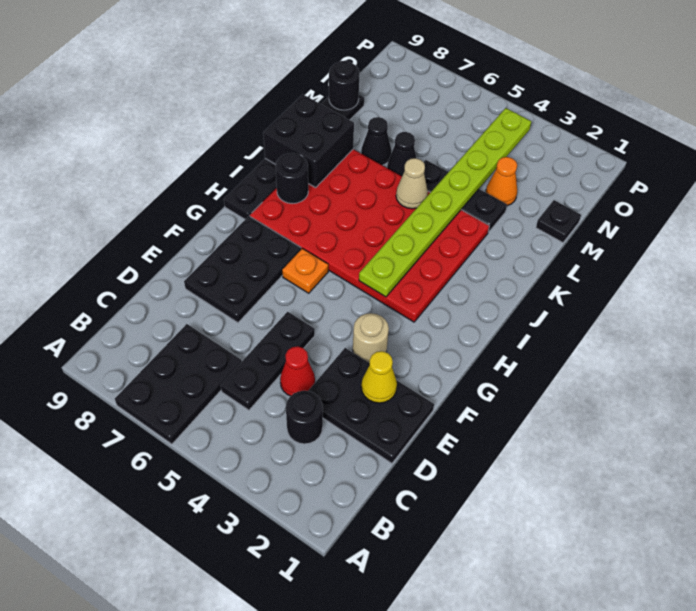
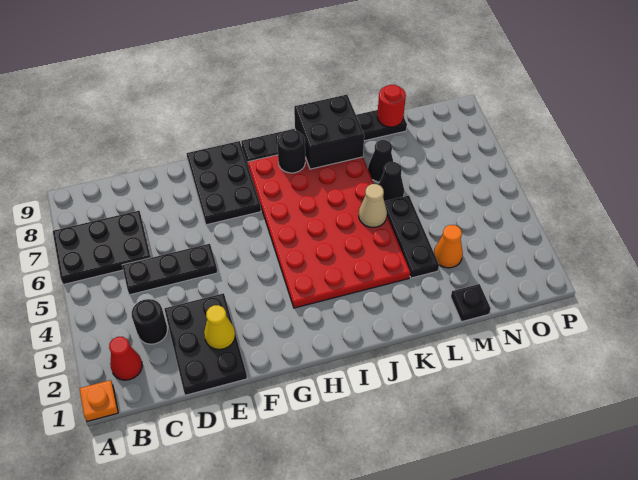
red 1x1 cone [280,346,315,396] -> red 1x1 cone moved to [109,337,142,380]
black 2x3 plate [184,216,301,323] -> black 2x3 plate turned to [186,141,261,225]
tan 1x1 round brick [353,313,389,363] -> none
orange 1x1 plate [282,248,328,293] -> orange 1x1 plate moved to [79,380,118,421]
lime 1x8 plate [359,108,531,297] -> none
black 1x1 round brick [329,61,360,110] -> red 1x1 round brick [377,85,406,127]

